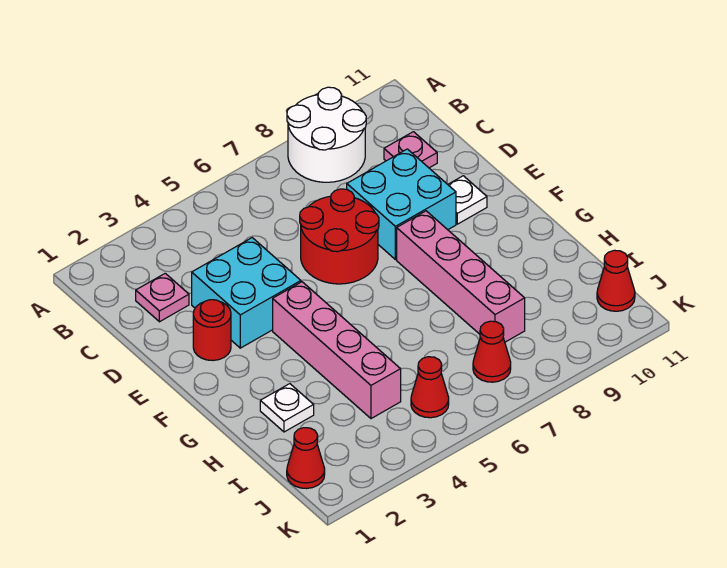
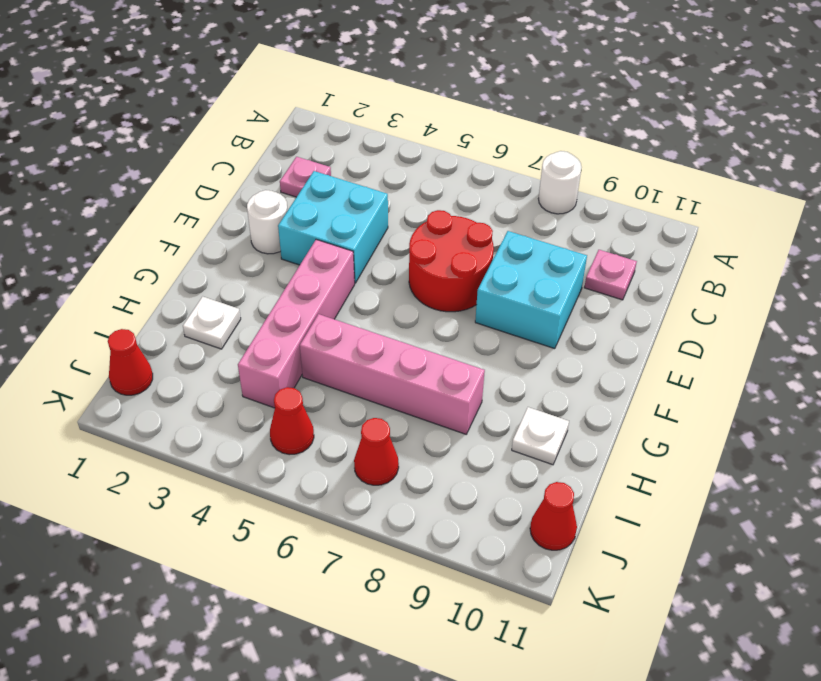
white 2x2 round brick [287,87,366,182] -> white 1x1 round brick [538,151,582,214]
red 1x1 round brick [193,300,231,360] -> white 1x1 round brick [247,190,288,254]
white 1x1 plate [448,176,487,224] -> white 1x1 plate moved to [512,407,569,465]
pink 1x4 brick [397,211,525,342] -> pink 1x4 brick turned to [300,314,485,434]

